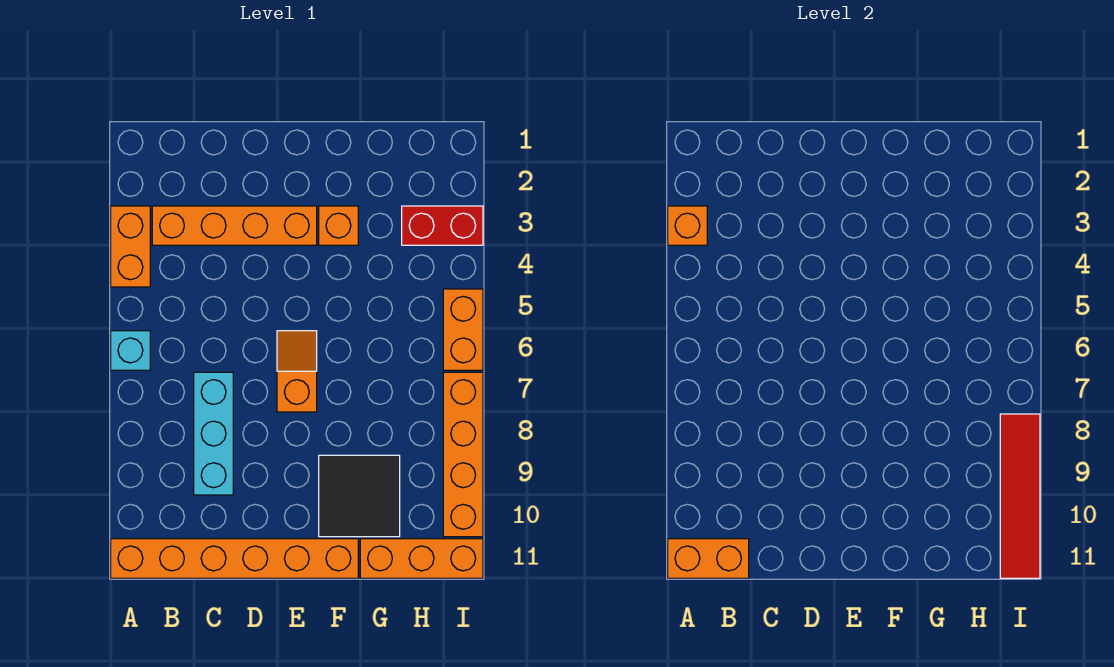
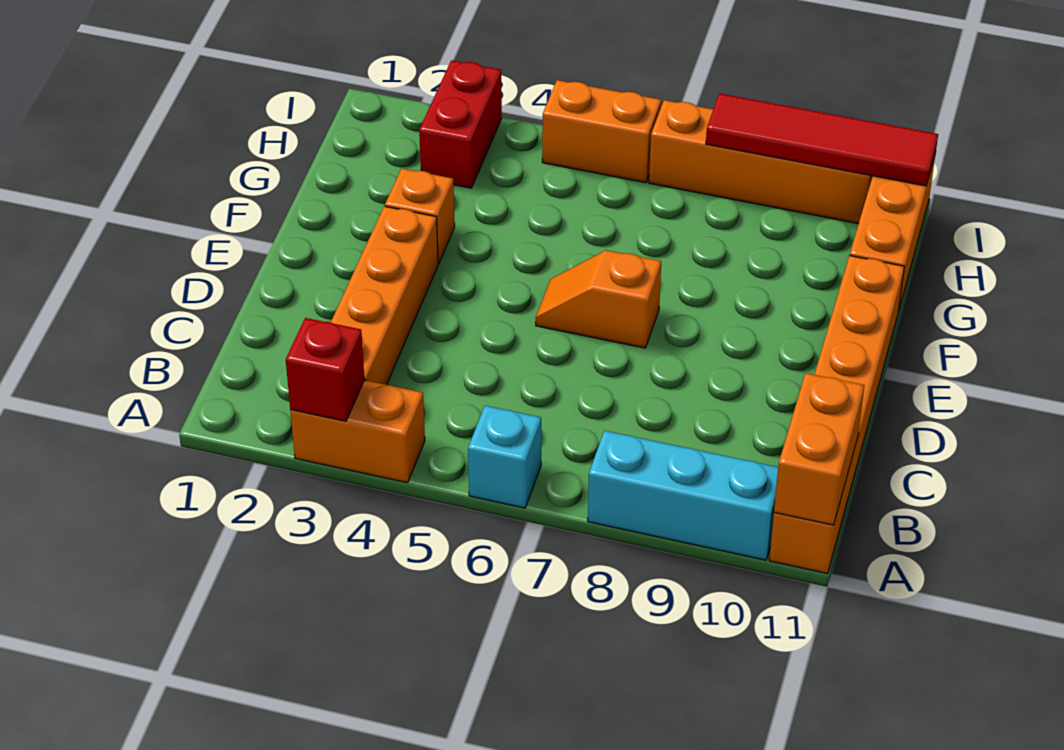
orange 1x1 brick [668,206,707,245] -> red 1x1 brick [286,318,364,421]
cyan 1x3 brick [194,372,233,495] -> cyan 1x3 brick moved to [588,431,778,560]
black 2x2 tile [319,455,400,537] -> none

